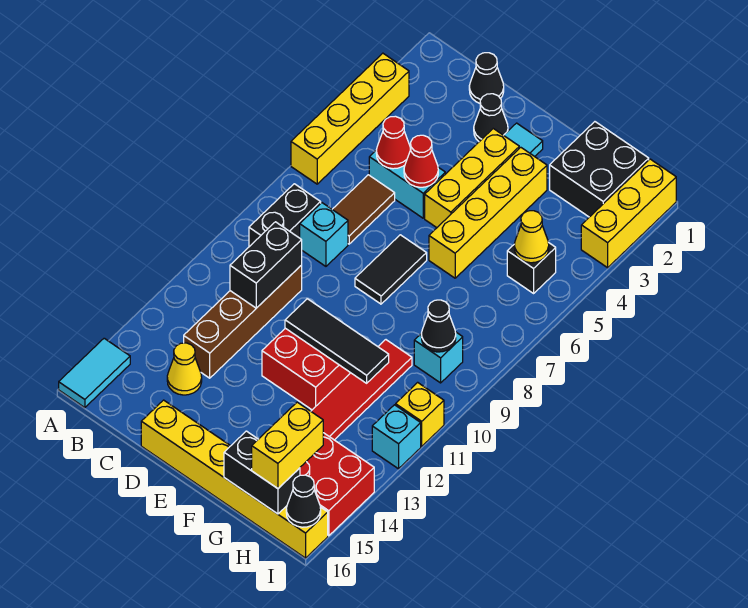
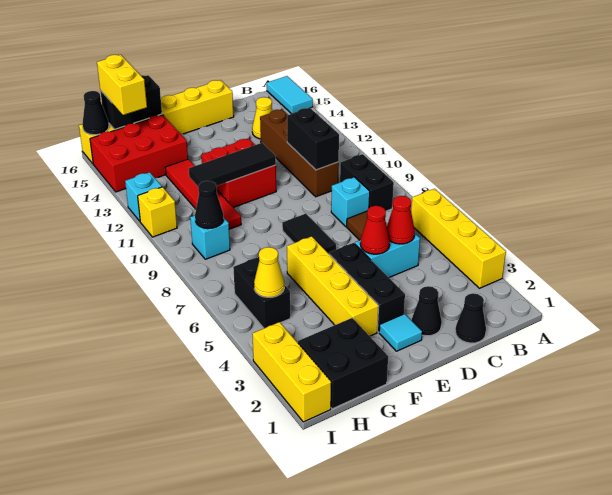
yellow 1x3 brick [425,129,519,228] -> black 1x3 brick [329,243,405,332]
black 1x1 brick [507,242,556,293] -> black 1x2 brick [233,257,290,328]

